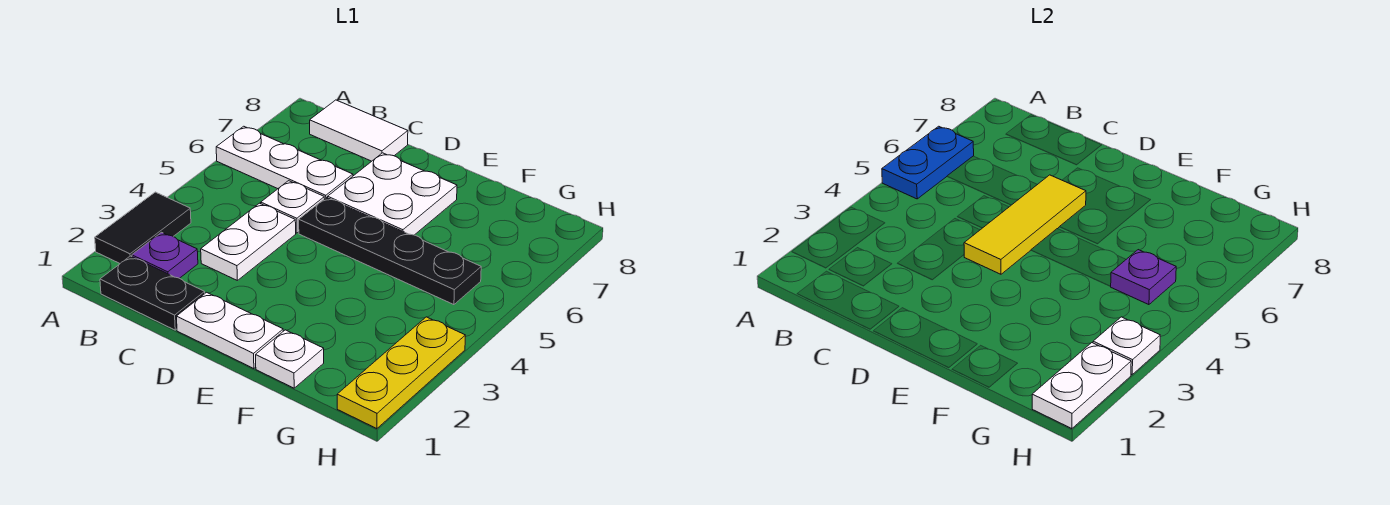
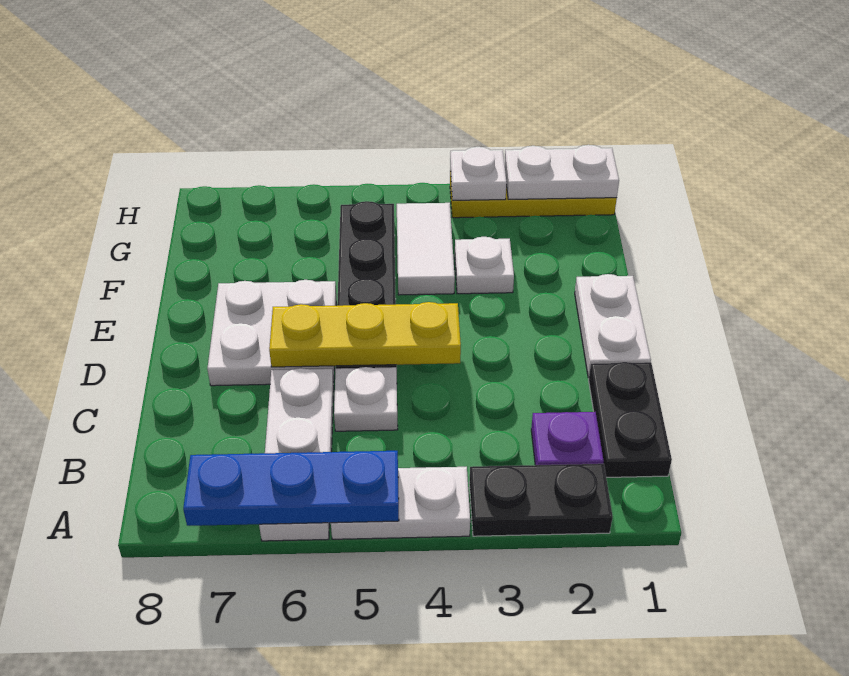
black 1x2 tile [95,192,191,263] -> black 1x2 plate [469,464,613,536]
blue 1x2 plate [882,126,974,199] -> blue 1x3 plate [183,451,399,526]
white 1x2 tile [310,100,408,161] -> white 1x2 tile moved to [397,203,455,295]
white 1x2 plate [201,203,296,280] -> white 1x2 plate moved to [331,467,470,539]
yellow 1x3 tile [964,175,1086,274] -> yellow 1x3 plate [269,302,461,367]
white 1x1 plate [256,330,324,388] -> white 1x1 plate moved to [455,237,514,294]
purple 1x1 plate [1110,250,1176,305] -> none

